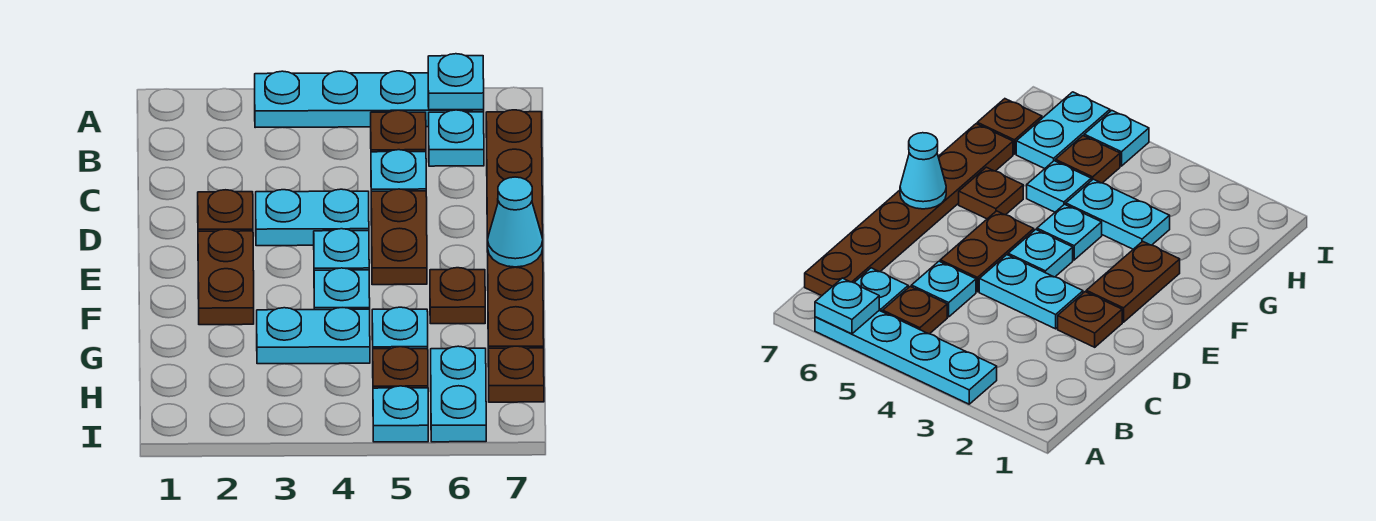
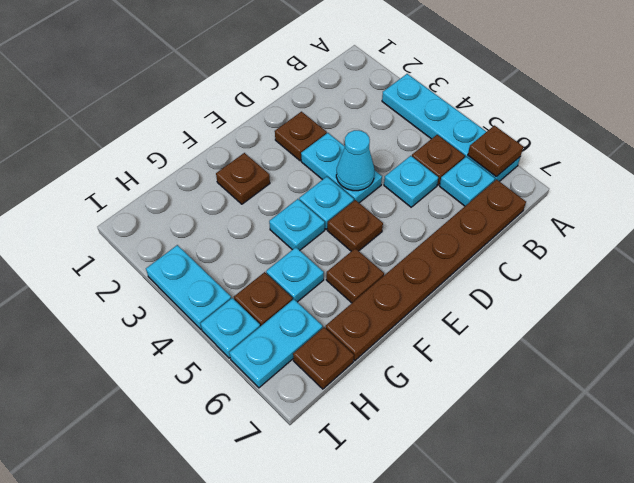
cyan 1x1 plate [428,54,484,110] -> brown 1x1 plate [468,126,523,176]
brown 1x2 plate [371,189,427,285] -> brown 1x1 plate [327,200,383,251]
brown 1x2 plate [198,229,254,325] -> brown 1x1 plate [216,153,270,204]
cyan 1x1 cone [488,177,543,267] -> cyan 1x1 cone moved to [336,130,374,191]
cyan 1x2 plate [257,308,370,364] -> cyan 1x2 plate moved to [146,245,231,329]

